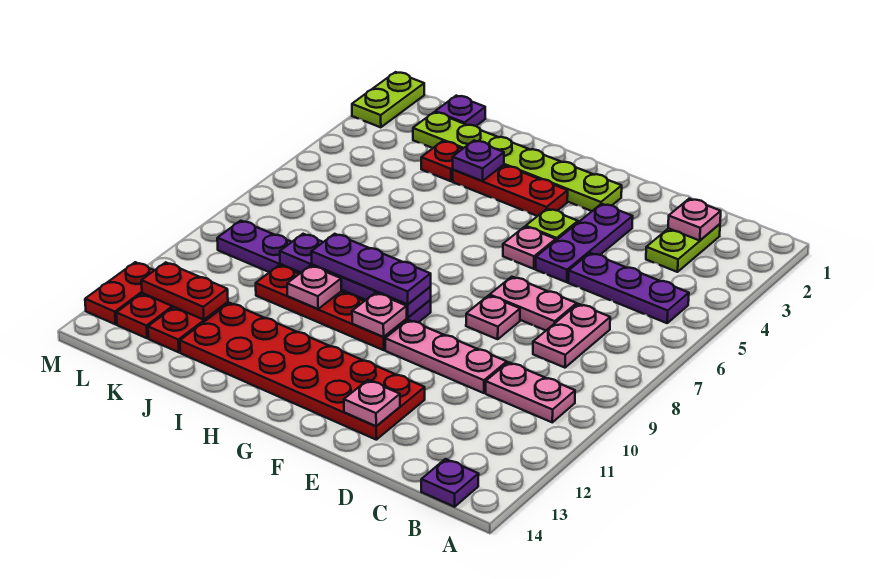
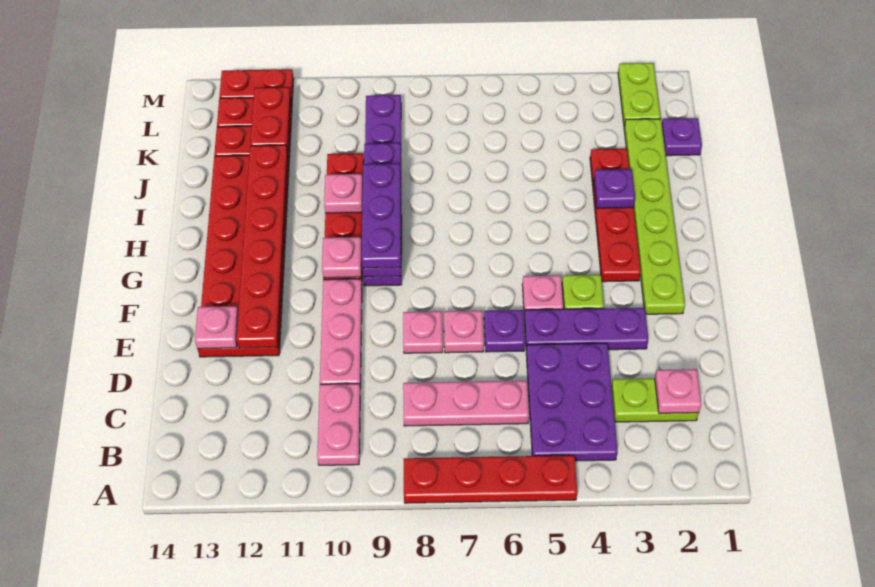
none -> red 1x4 plate [404,455,577,503]
purple 1x3 plate [568,253,689,323] -> purple 2x3 plate [526,343,618,461]
purple 1x1 plate [421,459,479,507] -> purple 1x1 plate moved to [484,310,525,352]
pink 1x2 plate [533,304,610,368] -> pink 1x3 plate [403,381,529,426]
pink 1x2 plate [490,277,577,330] -> pink 1x1 plate [444,311,484,353]
none -> red 1x6 plate [237,145,288,348]
lime 1x2 plate [352,72,424,127] -> lime 1x2 plate turned to [618,63,661,126]

